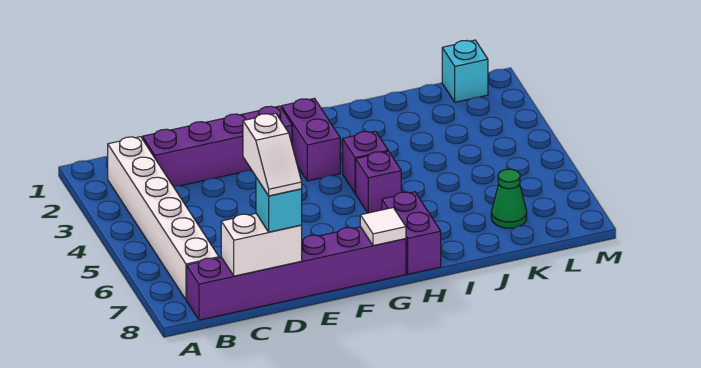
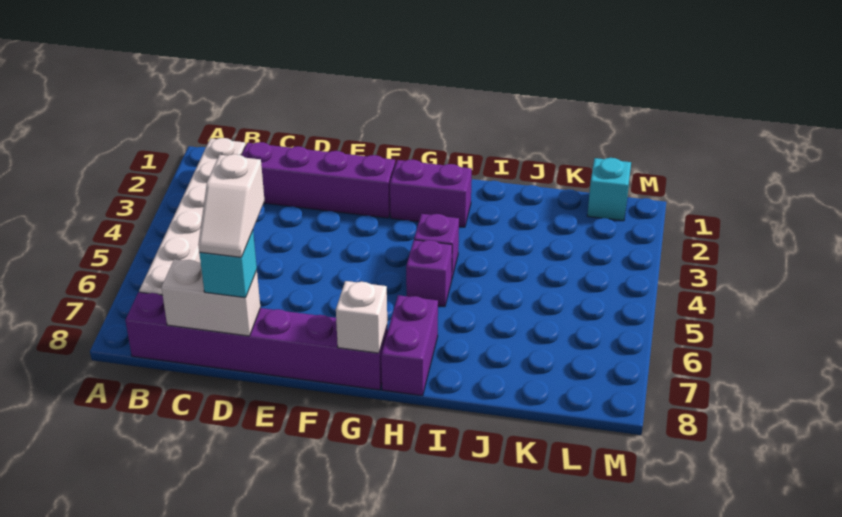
purple 1x2 brick [282,99,340,181] -> purple 1x2 brick turned to [390,160,472,227]
white 1x1 tile [360,208,406,246] -> white 1x1 brick [336,281,387,353]
green 1x1 cone [491,169,527,228] -> none

